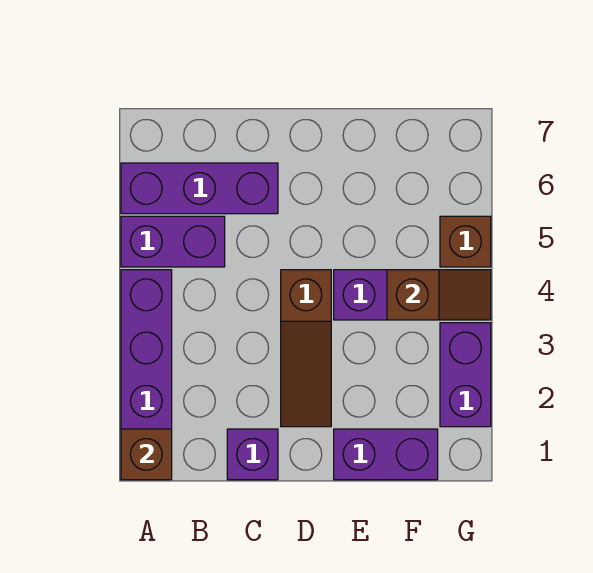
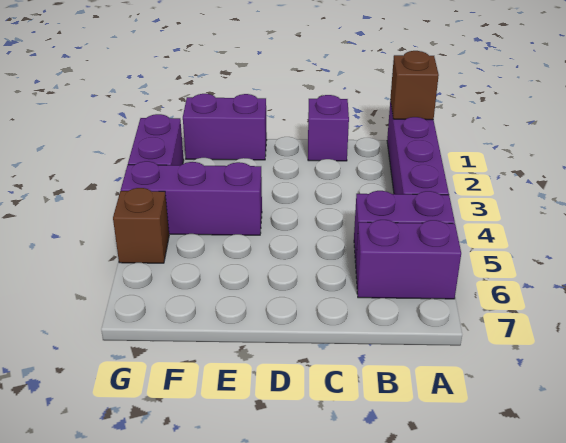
purple 1x3 brick [121,163,278,214] -> purple 1x2 brick [356,220,461,299]
brown 1x3 slope [281,270,331,427] -> none
brown 1x2 slope [387,270,491,320] -> none

